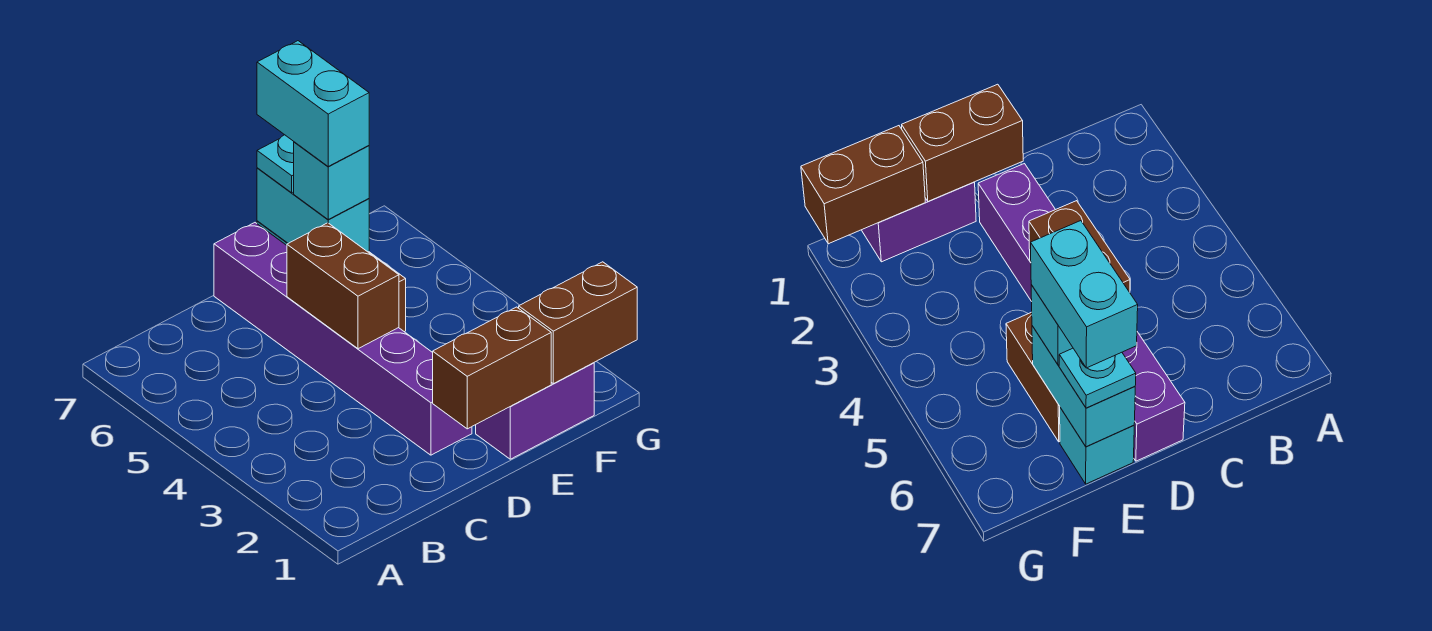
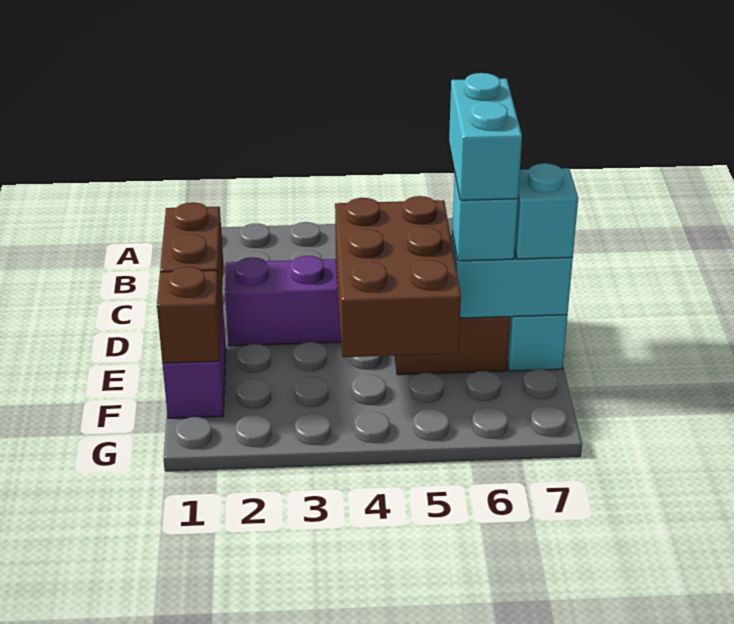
brown 1x2 brick [287,223,399,349] -> brown 2x3 brick [335,196,461,357]
cyan 1x2 brick [257,41,369,166] -> cyan 1x2 brick turned to [449,73,522,200]
cyan 1x1 plate [257,135,294,193] -> cyan 1x1 brick [515,163,578,259]
brown 1x2 brick [519,262,637,384] -> brown 1x1 brick [157,267,221,363]

